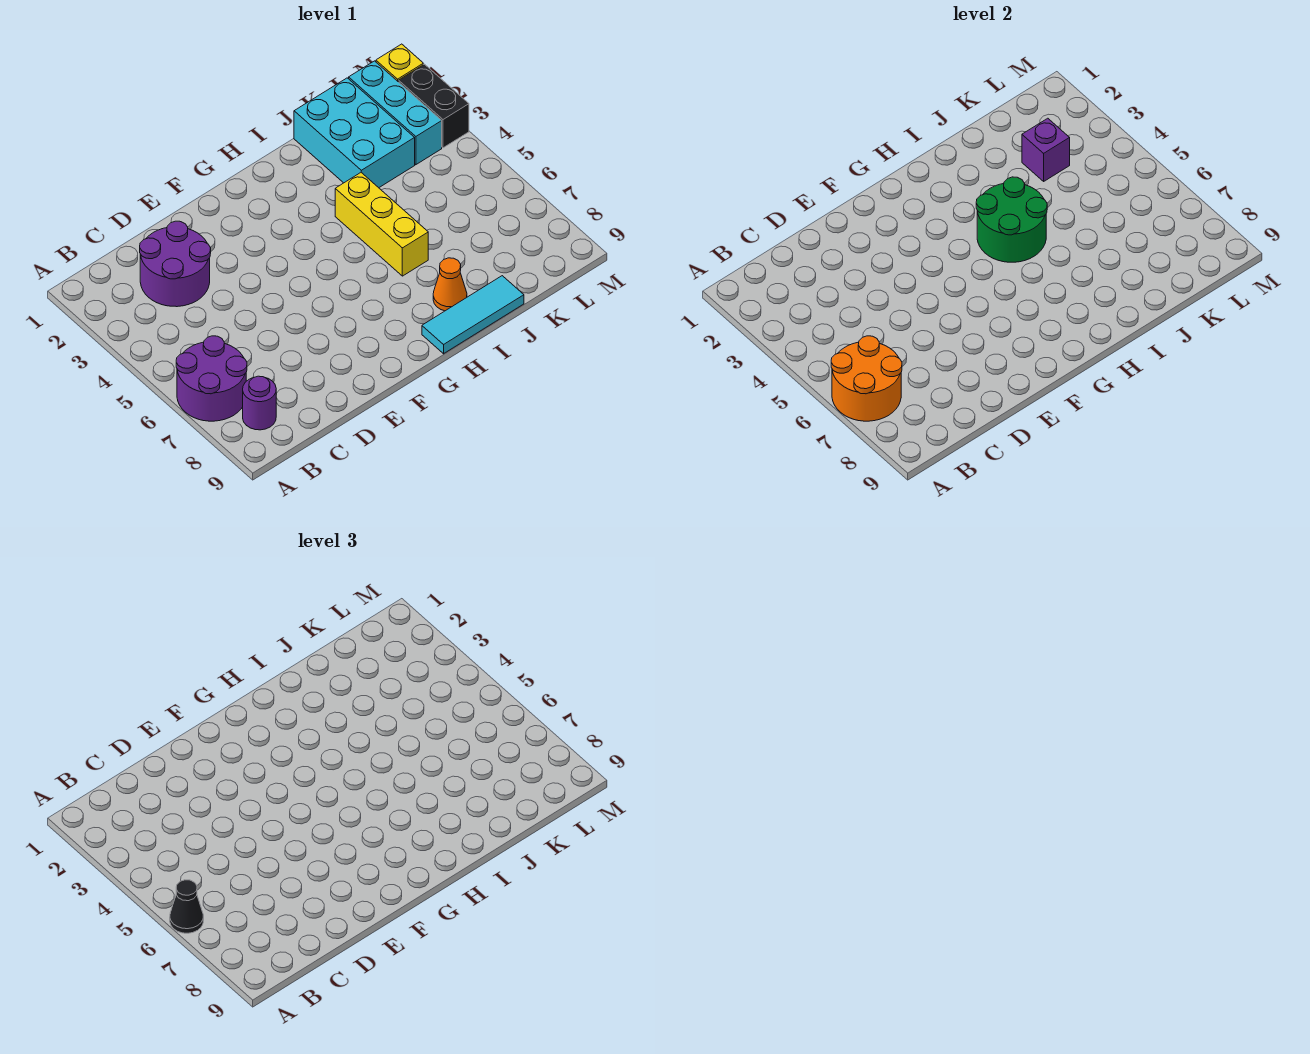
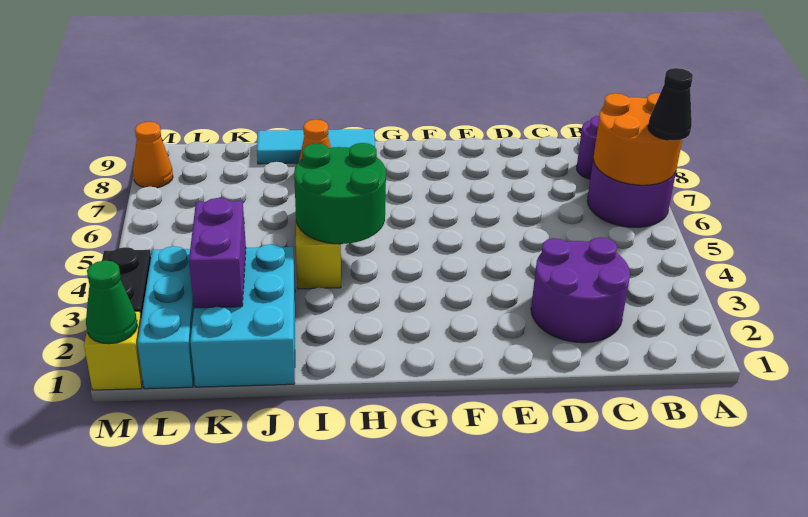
purple 1x1 brick [1022,118,1070,181] -> purple 1x2 brick [189,198,246,308]
none -> green 1x1 cone [86,260,137,344]
none -> orange 1x1 cone [133,122,173,188]

